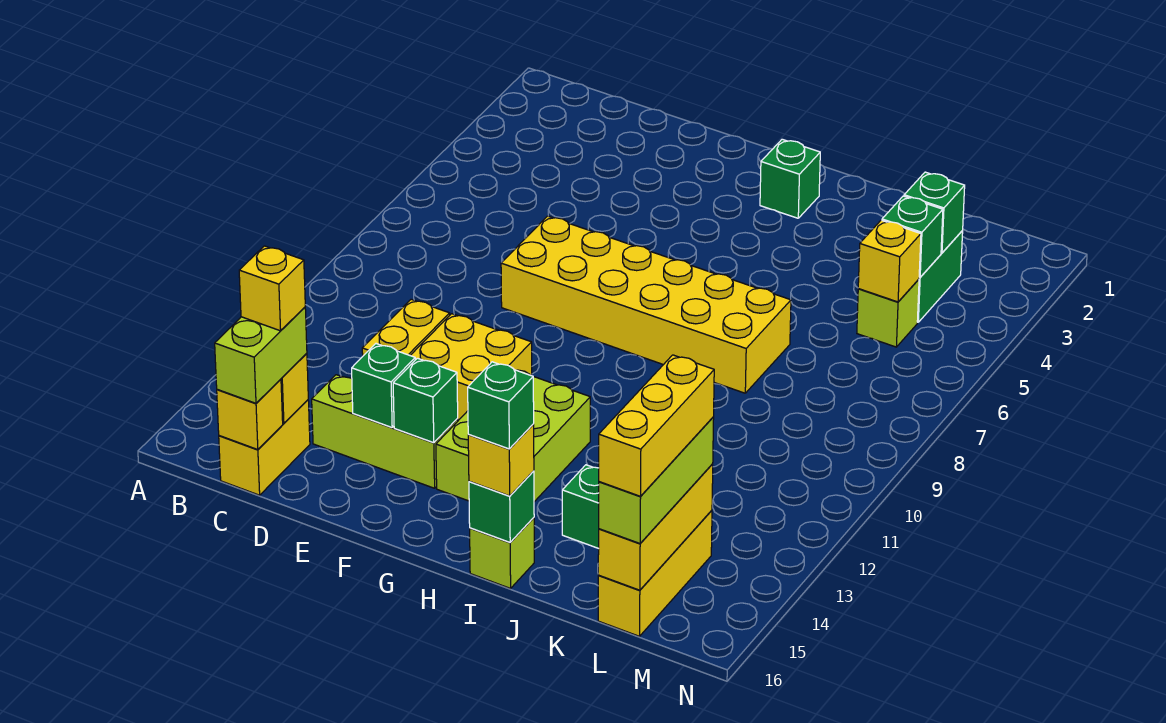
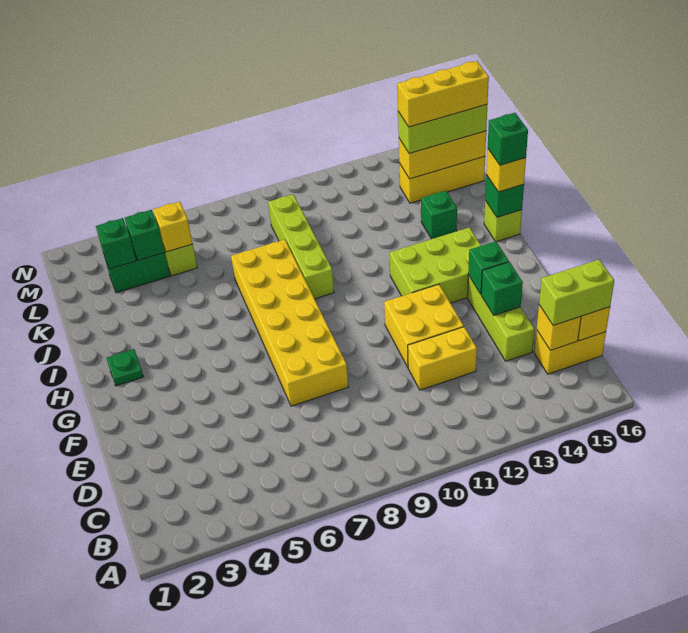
yellow 1x1 brick [239,246,305,331] -> none
green 1x1 brick [760,139,820,218] -> green 1x1 plate [106,349,144,386]
none -> lime 1x4 brick [268,194,334,299]

